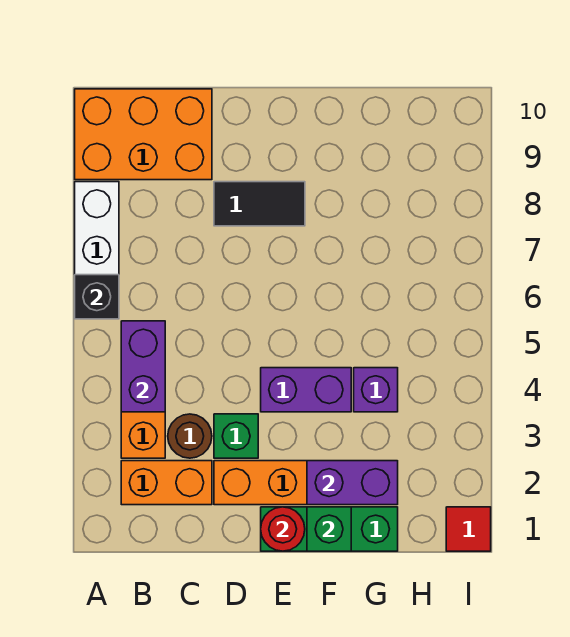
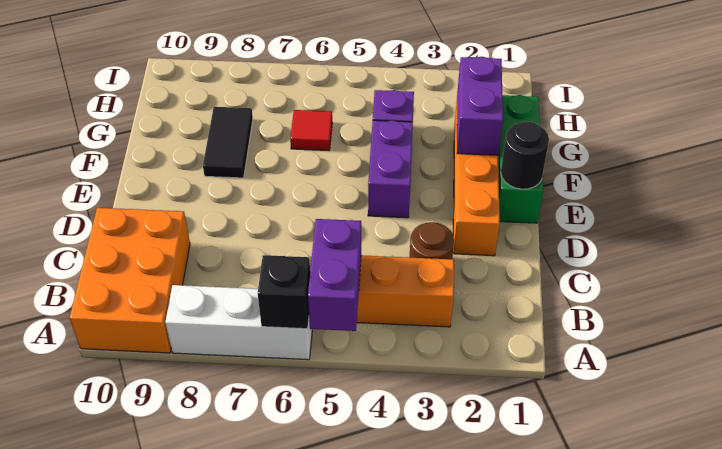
orange 1x2 brick [121,461,212,505] -> none
purple 1x2 brick [121,321,165,412] -> purple 1x2 brick turned to [308,219,361,331]
green 1x1 brick [214,414,258,458] -> none
black 1x2 tile [214,182,305,226] -> black 1x2 tile moved to [203,107,253,178]
red 1x1 round brick [261,507,305,551] -> black 1x1 round brick [501,122,549,189]
green 1x1 brick [307,507,351,551] -> none
red 1x1 tile [446,507,491,551] -> red 1x1 tile moved to [290,110,332,151]

